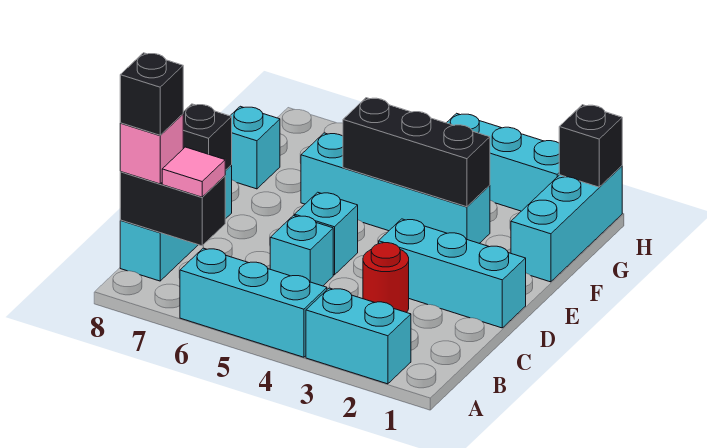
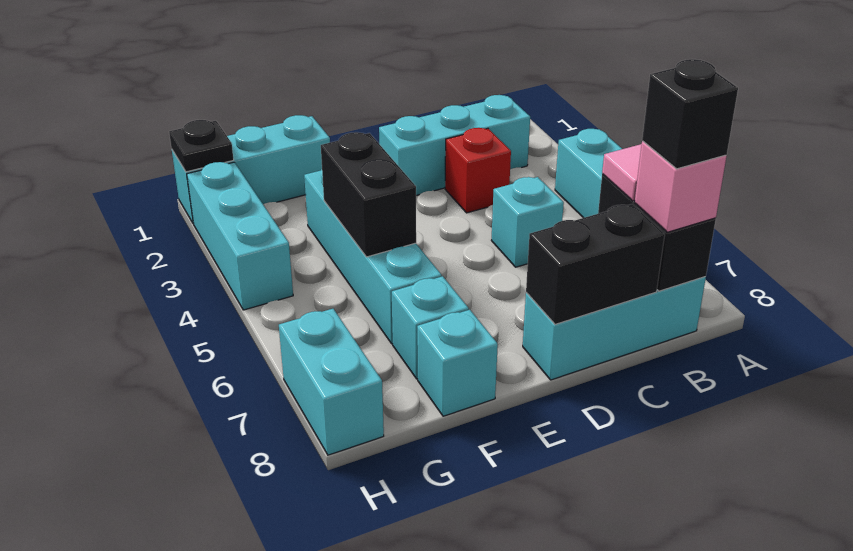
cyan 1x2 brick [306,288,411,384] -> cyan 1x2 brick moved to [279,309,384,455]
red 1x1 round brick [363,243,409,313] -> red 1x1 brick [445,128,511,213]
cyan 1x3 brick [379,219,526,328] -> cyan 1x3 brick turned to [379,95,530,196]
cyan 1x1 brick [295,192,358,275] -> cyan 1x1 brick moved to [392,276,469,379]
black 1x1 brick [183,104,232,170] -> black 1x2 brick [526,204,665,324]
black 1x3 brick [343,98,490,207] -> black 1x2 brick [321,132,416,257]
black 1x1 brick [559,105,622,187] -> black 1x1 plate [169,120,234,172]

